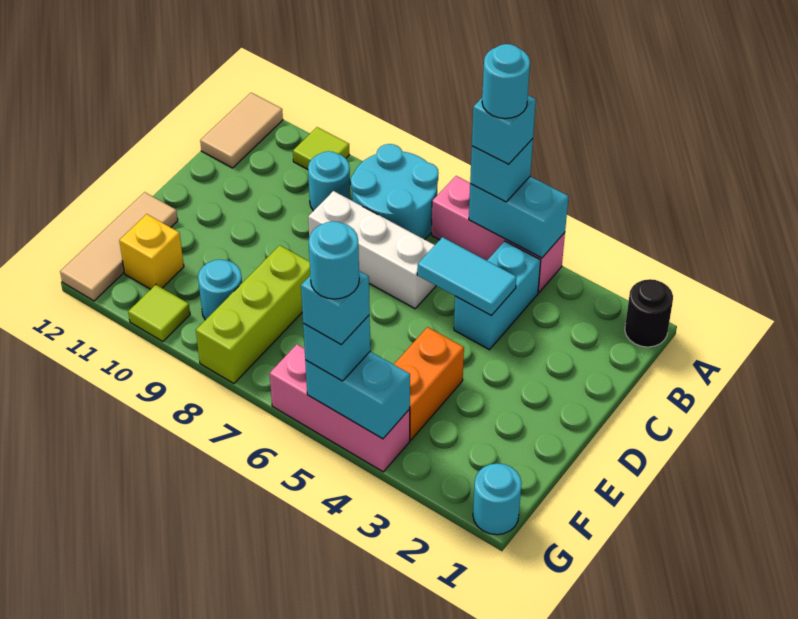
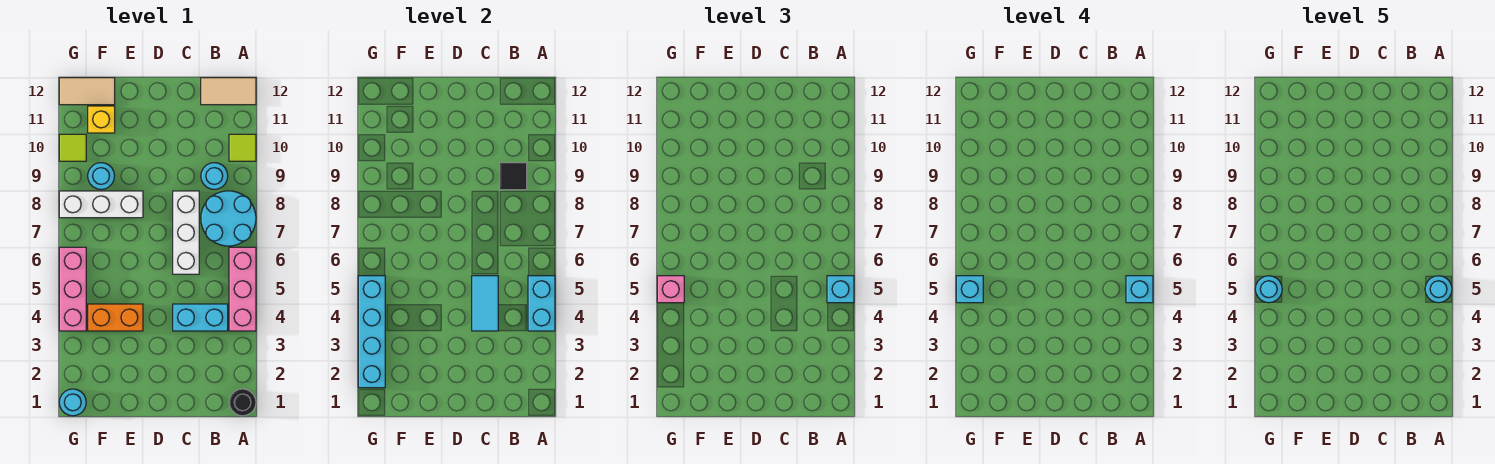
none -> black 1x1 tile [500,163,527,190]
lime 1x3 brick [196,245,310,384] -> white 1x3 brick [59,191,143,218]
tan 1x3 tile [60,192,178,301] -> tan 1x2 tile [59,78,115,105]
cyan 1x2 brick [305,352,410,439] -> cyan 1x4 brick [358,276,385,388]
cyan 1x1 brick [303,315,370,381] -> pink 1x1 brick [657,276,684,303]

